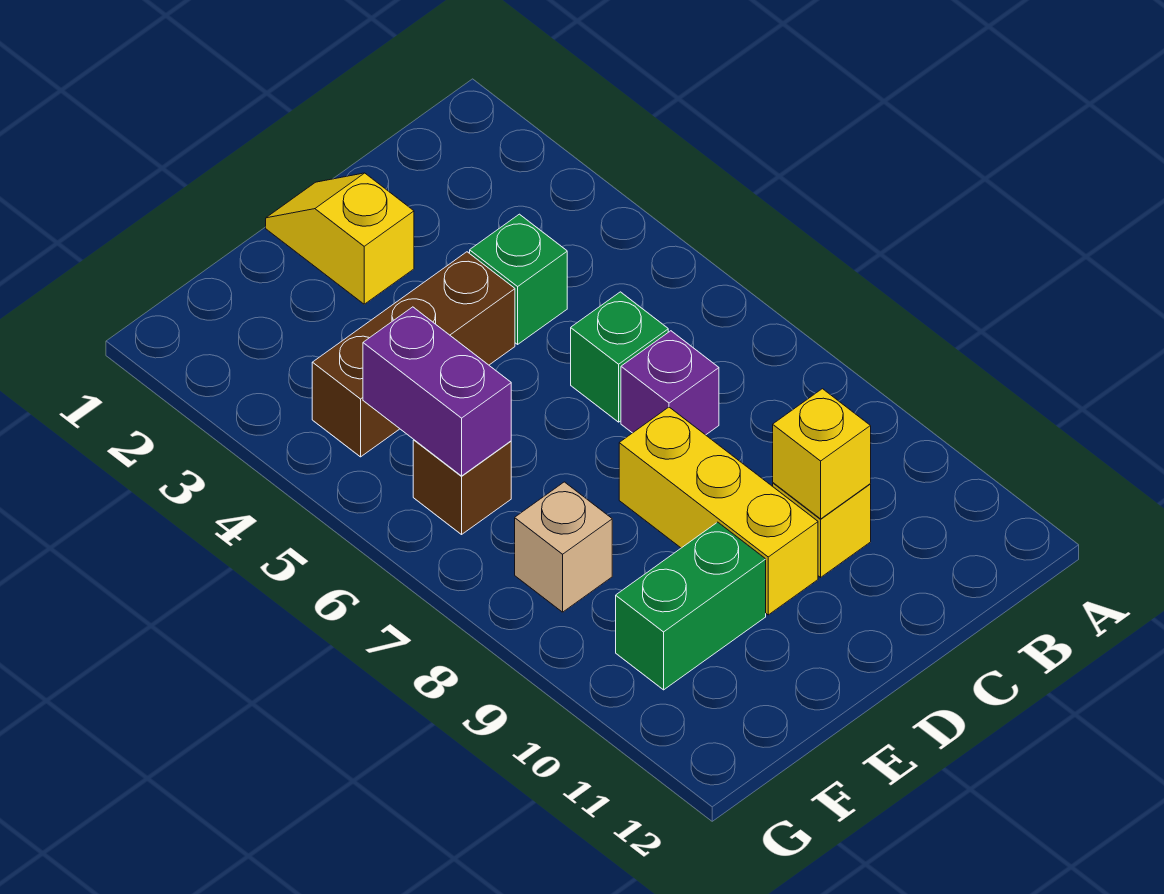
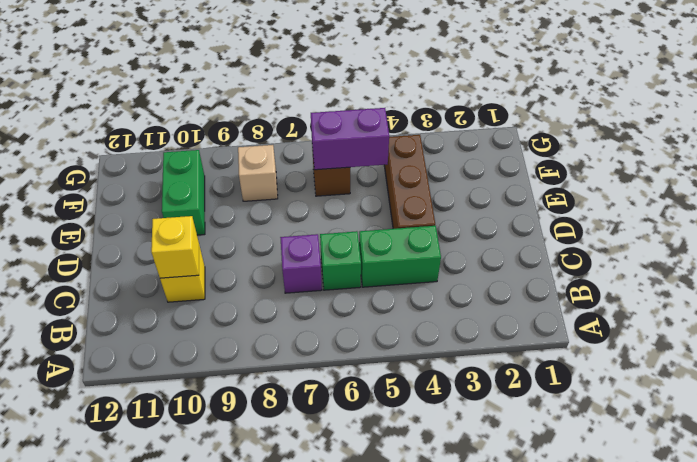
green 1x1 brick [470,214,567,344] -> green 1x2 brick [359,226,441,287]
yellow 1x2 slope [266,173,414,304] -> none
yellow 1x3 brick [619,407,818,615] -> none

